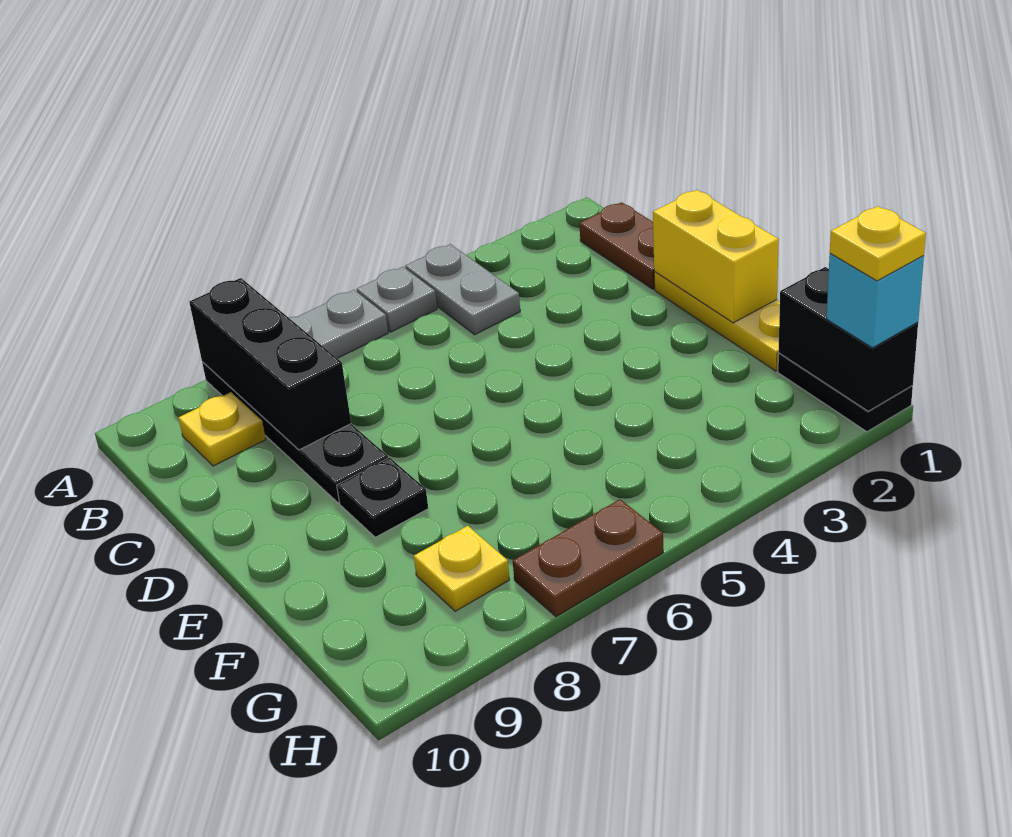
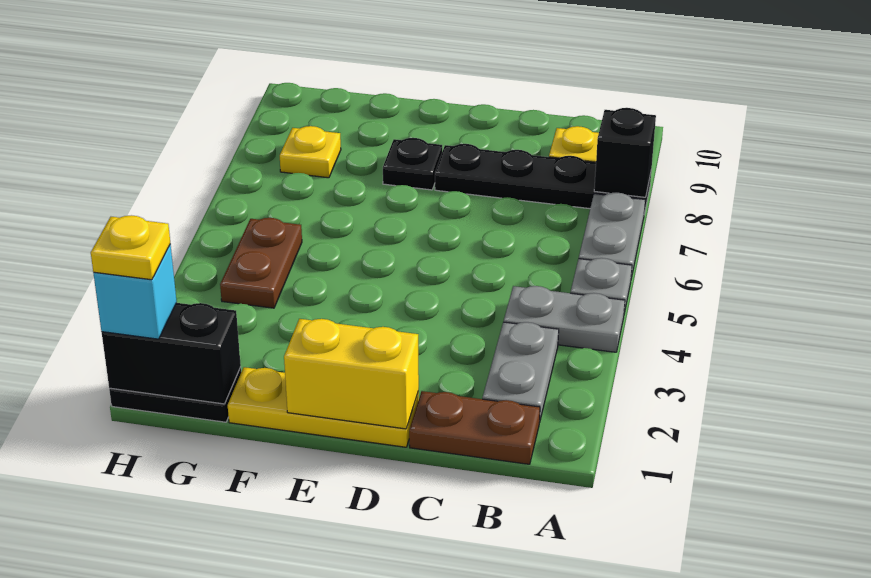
black 1x3 brick [189,278,351,450] -> black 1x1 brick [594,108,656,197]
none -> grey 1x2 plate [482,322,559,422]
brown 1x2 plate [513,499,663,617] -> brown 1x2 plate moved to [220,218,302,308]

